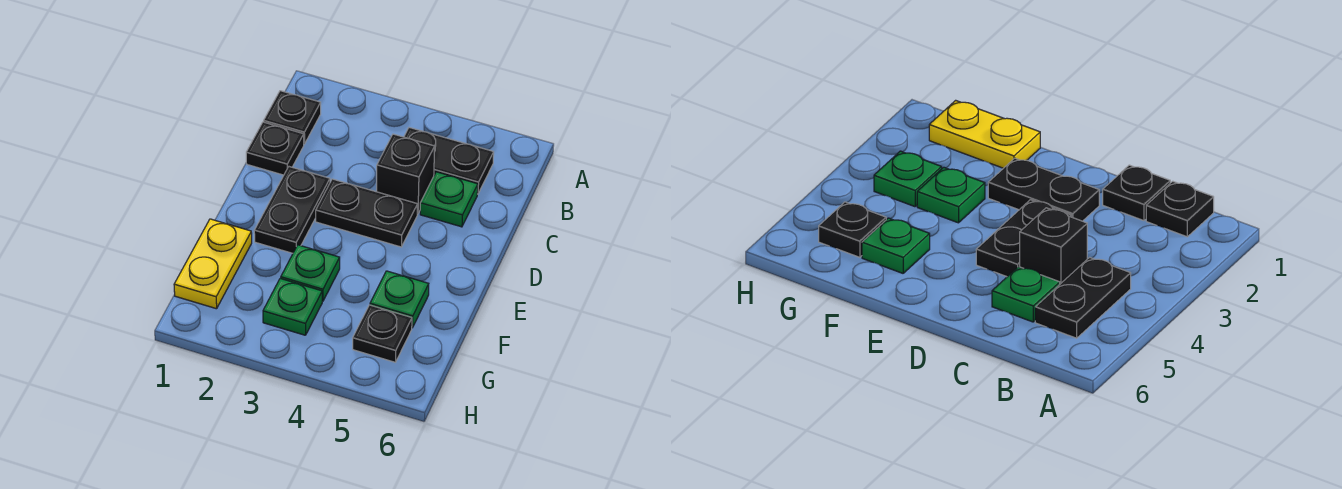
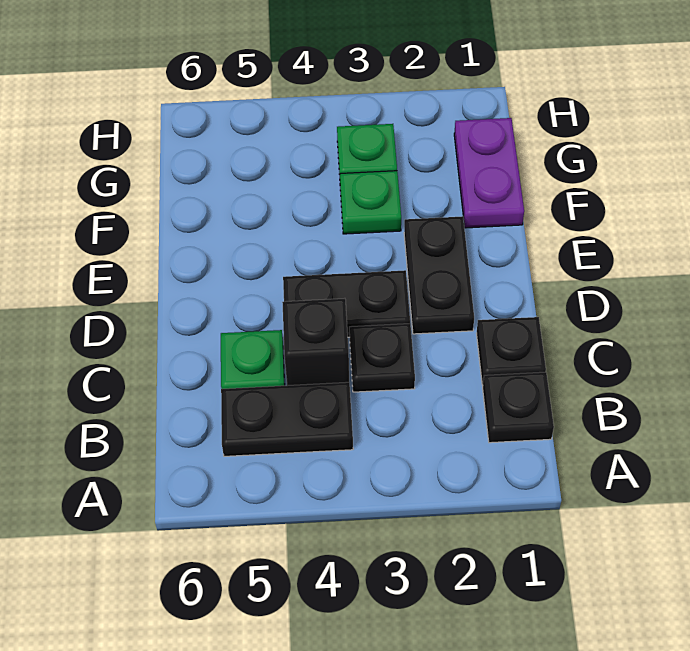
yellow 1x2 plate [174,219,252,309] -> purple 1x2 plate [454,118,524,228]
green 1x1 plate [370,271,429,328] -> none
black 1x1 plate [353,305,412,362] -> black 1x1 plate moved to [349,324,415,392]

